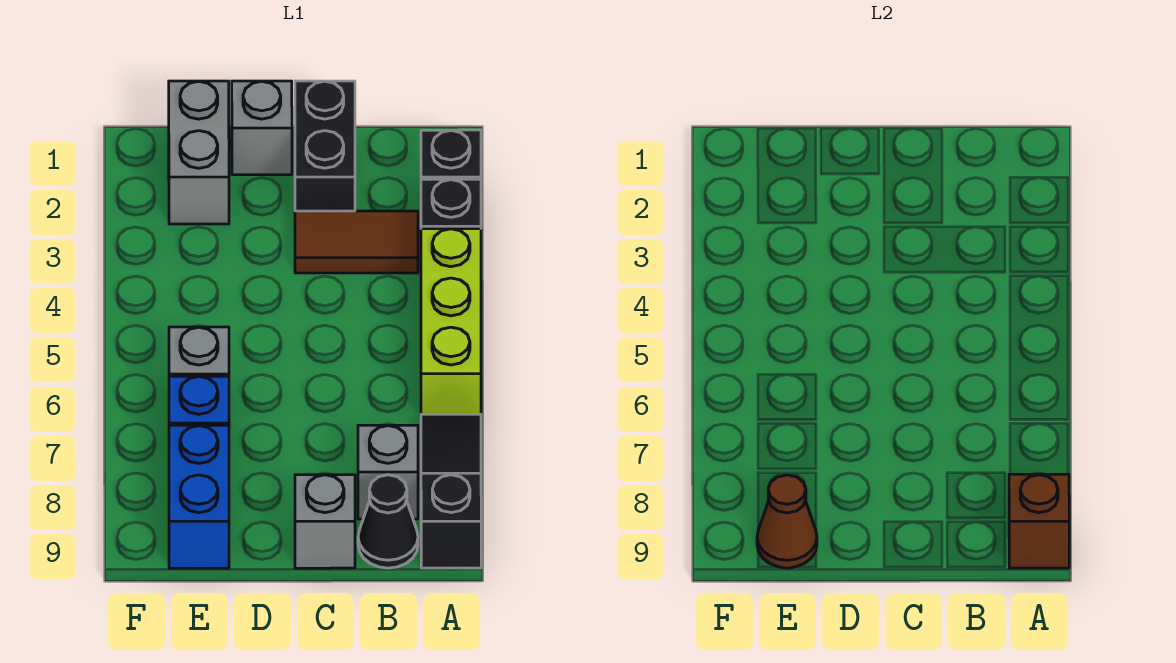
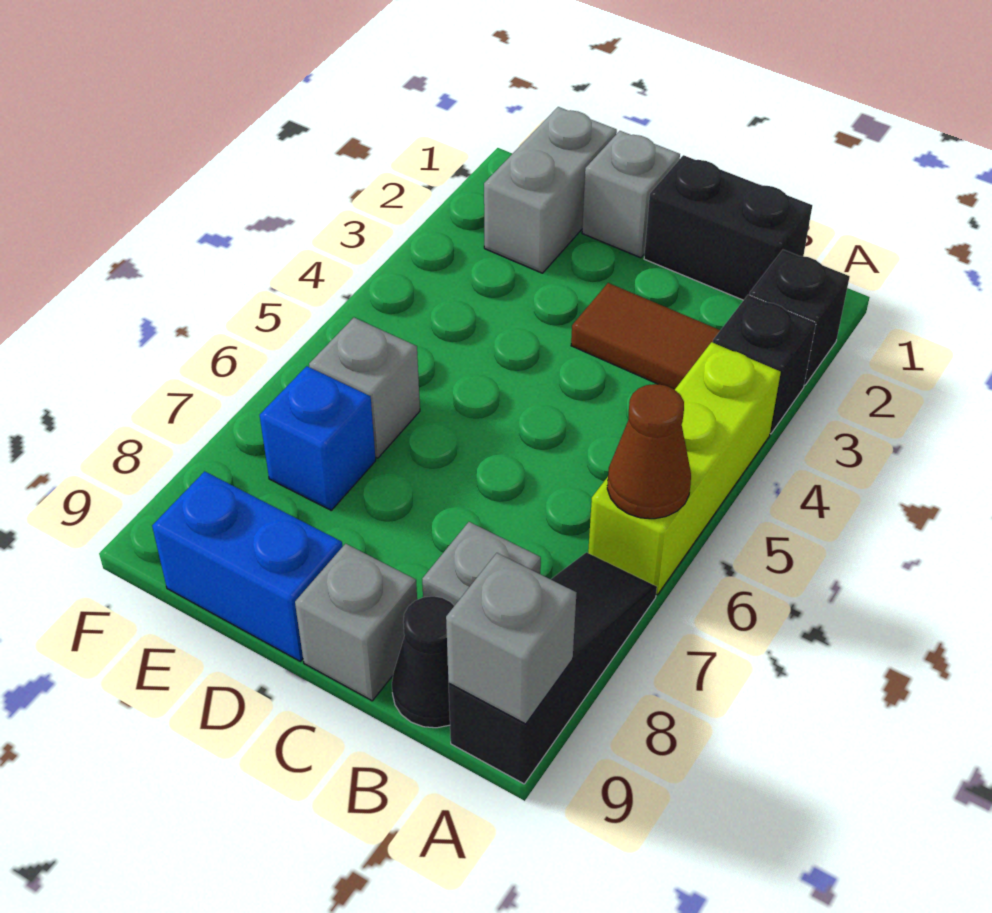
brown 1x1 brick [1009,474,1069,568] -> grey 1x1 brick [446,553,576,724]
black 1x2 brick [295,81,355,211] -> black 1x2 brick turned to [644,155,812,300]
blue 1x2 brick [169,425,229,568] -> blue 1x2 brick turned to [152,471,343,661]
brown 1x1 cone [757,475,817,568] -> brown 1x1 cone moved to [607,384,691,519]

